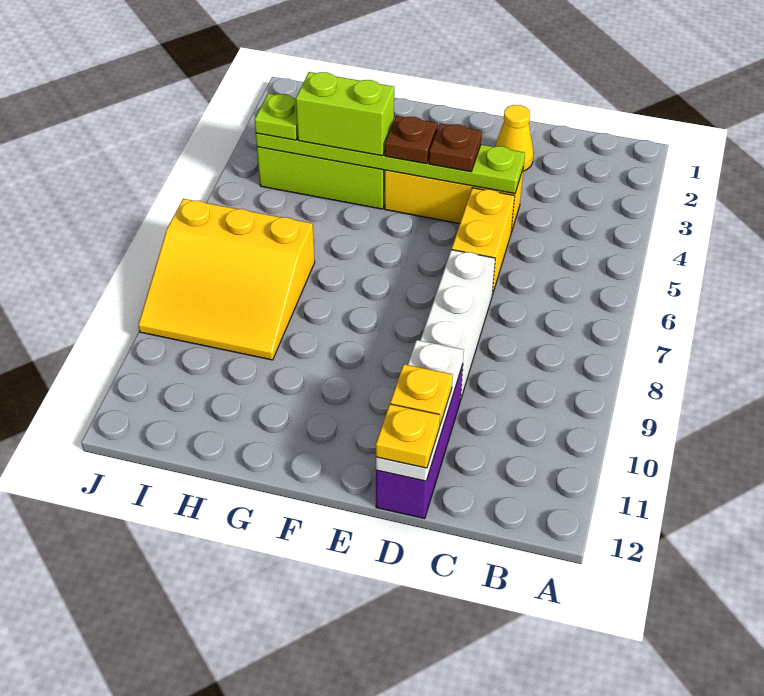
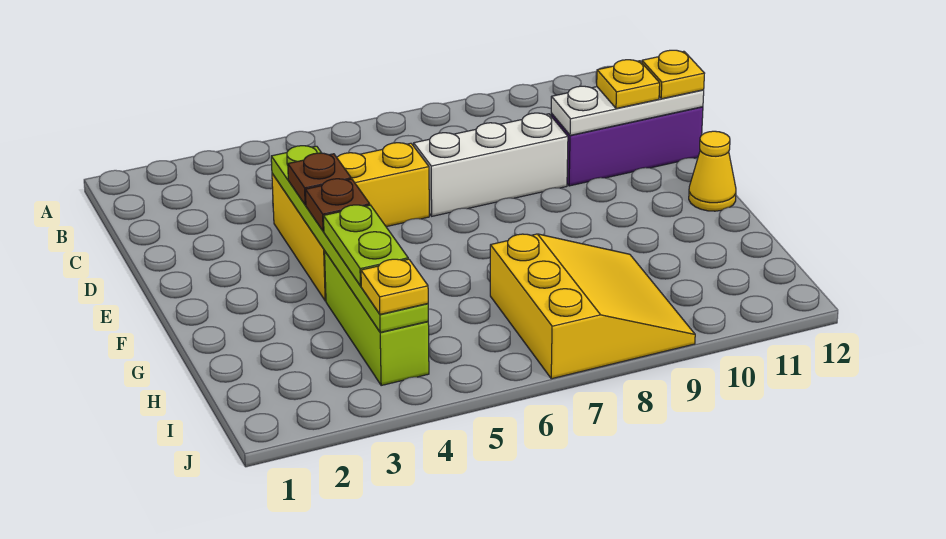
yellow 1x1 cone [495,105,534,171] -> yellow 1x1 cone moved to [689,131,736,211]
lime 1x2 brick [296,72,394,156] -> lime 1x2 plate [324,205,408,286]
lime 1x1 plate [254,93,298,140] -> yellow 1x1 plate [361,259,428,314]

